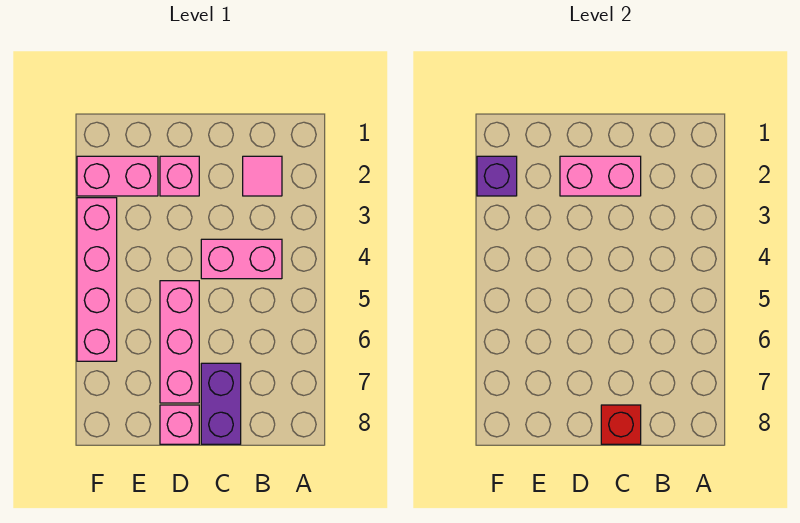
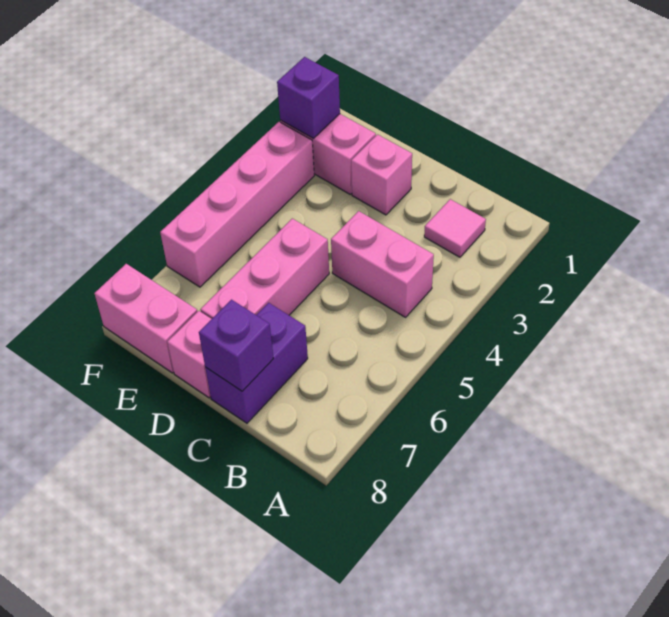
pink 1x2 brick [560,156,641,196] -> pink 1x2 brick moved to [94,264,197,373]
red 1x1 brick [601,405,641,444] -> purple 1x1 brick [199,300,274,391]

